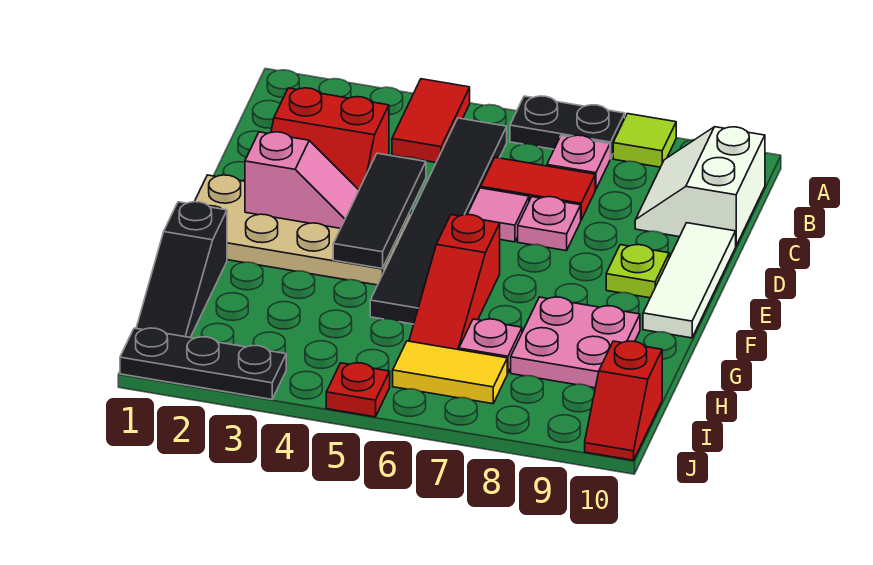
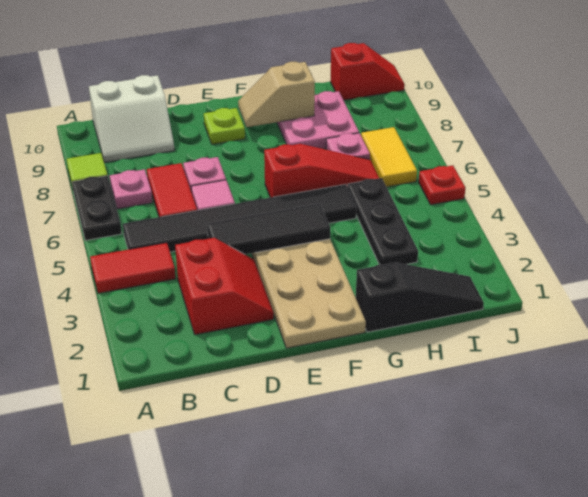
white 1x3 tile [643,223,736,338] -> none
pink 1x2 slope [245,132,359,228] -> none
none -> tan 1x2 slope [238,62,315,127]
black 1x3 plate [120,328,286,400] -> black 1x3 plate moved to [347,178,418,265]

